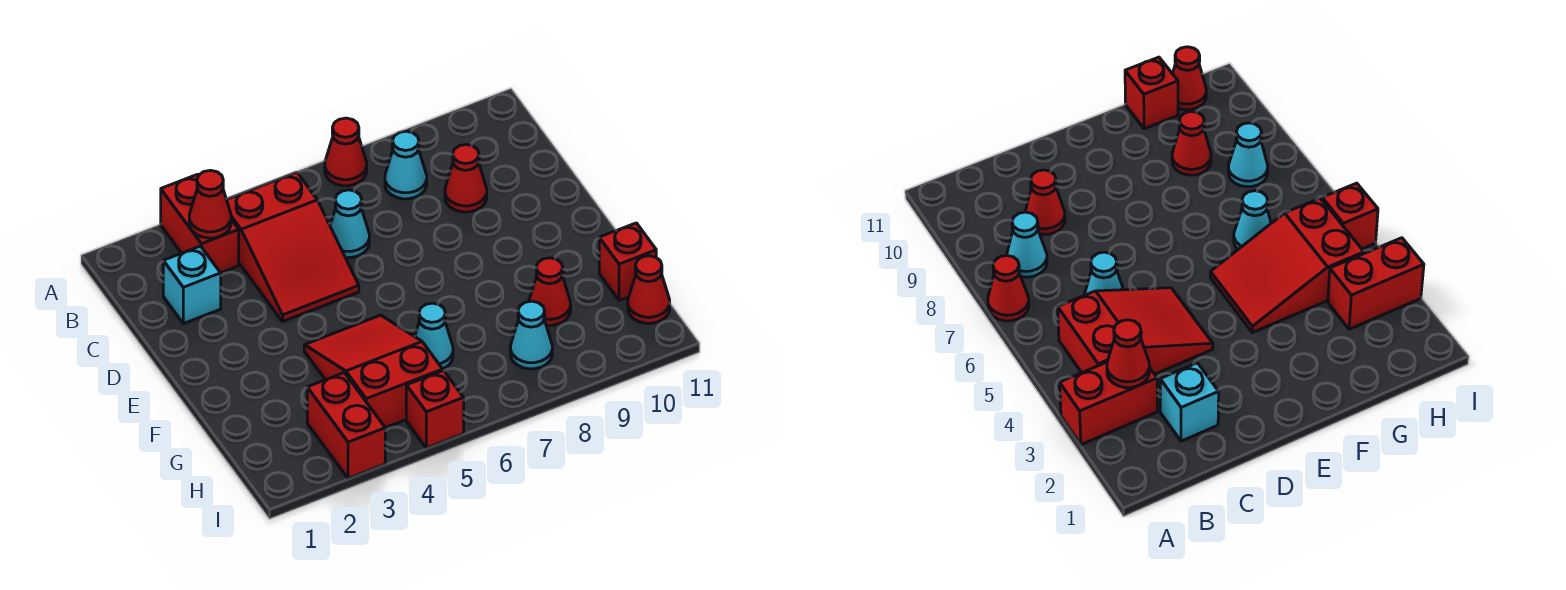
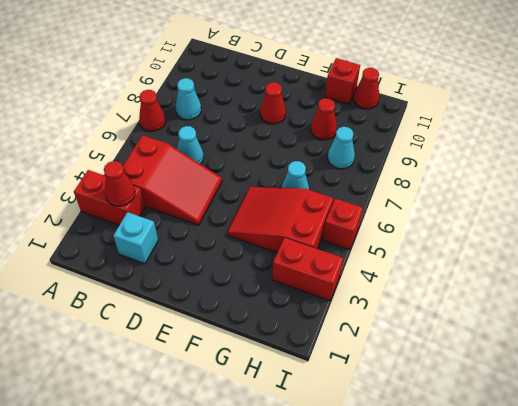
red 1x1 cone [445,144,487,212] -> red 1x1 cone moved to [260,82,286,124]

